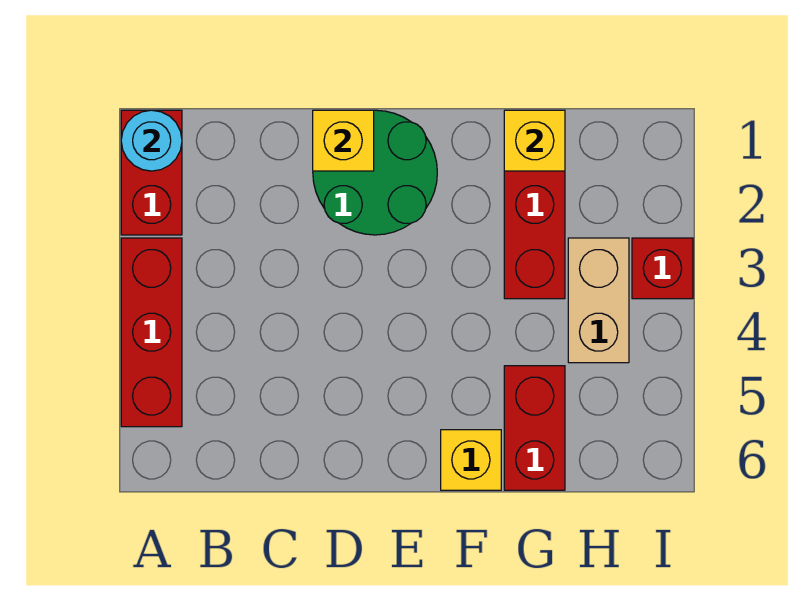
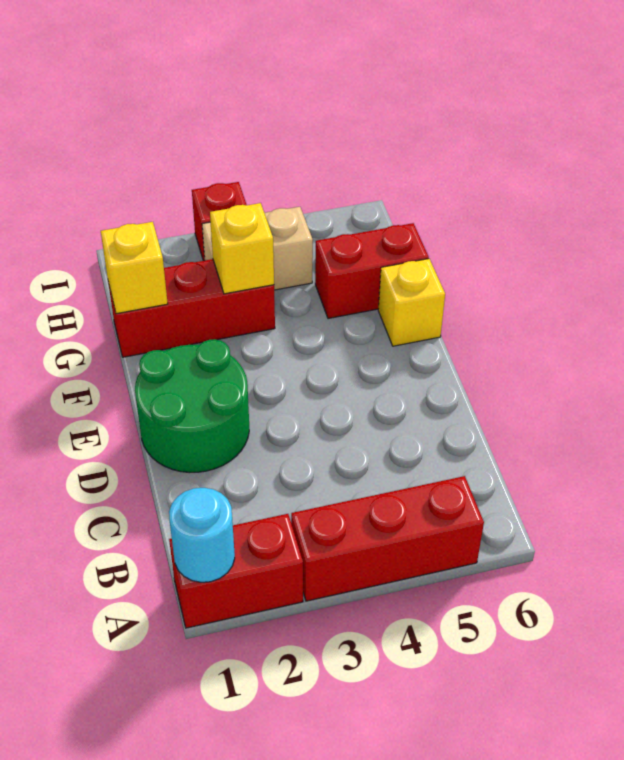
yellow 1x1 brick [313,110,374,171] -> yellow 1x1 brick moved to [210,203,274,294]

